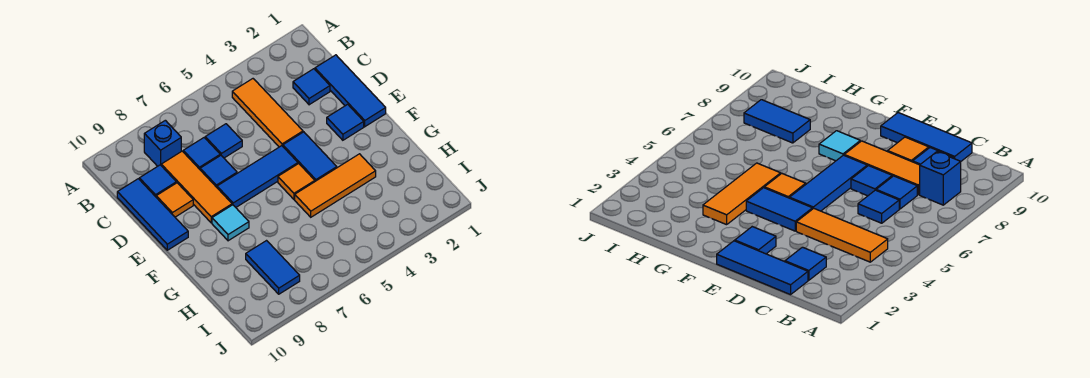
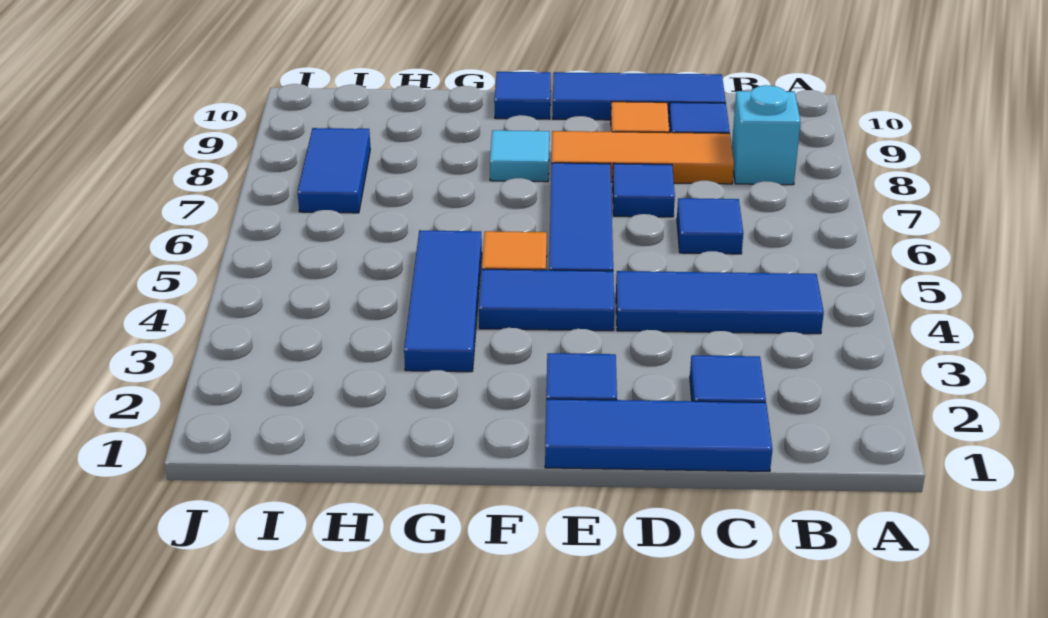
orange 1x3 tile [232,79,303,147] -> blue 1x3 tile [616,271,824,334]
blue 1x1 brick [144,120,181,166] -> cyan 1x1 brick [732,85,801,185]
blue 1x1 tile [183,138,220,169] -> blue 1x1 tile moved to [494,72,551,119]
orange 1x3 tile [295,154,376,217] -> blue 1x3 tile [404,230,482,372]
blue 1x2 tile [246,241,300,294] -> blue 1x2 tile turned to [298,128,370,213]

